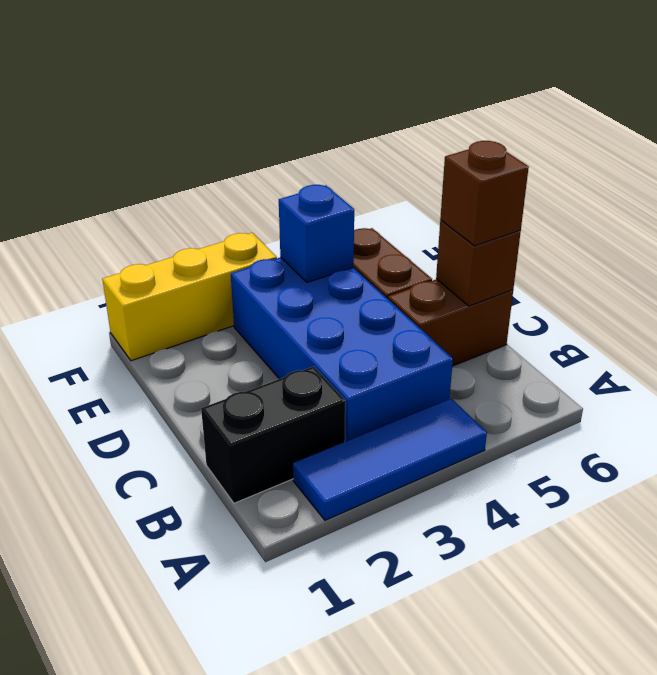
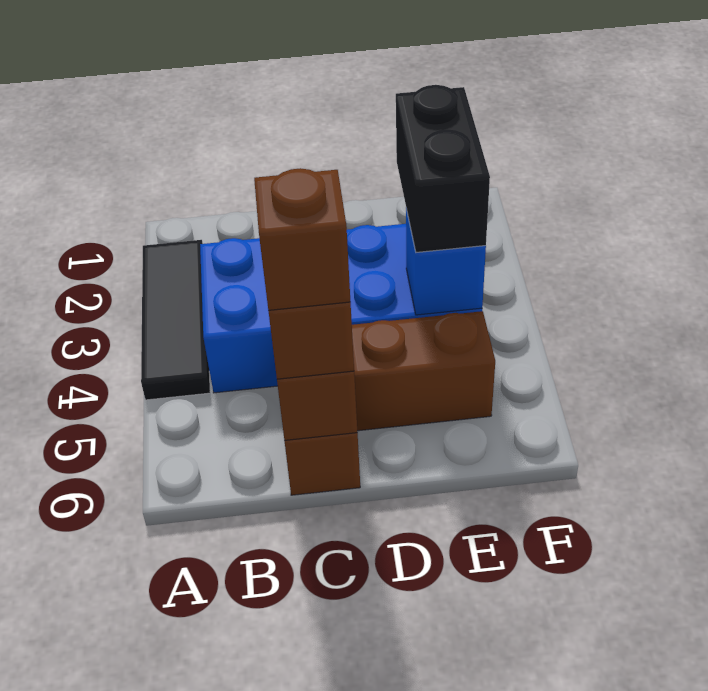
blue 1x3 tile [293,399,487,520] -> black 1x3 tile [141,240,210,400]
black 1x2 brick [201,366,345,503] -> black 1x2 brick moved to [396,85,490,252]
none -> brown 1x1 brick [254,168,350,310]
yellow 1x3 brick [102,233,277,361] -> none

